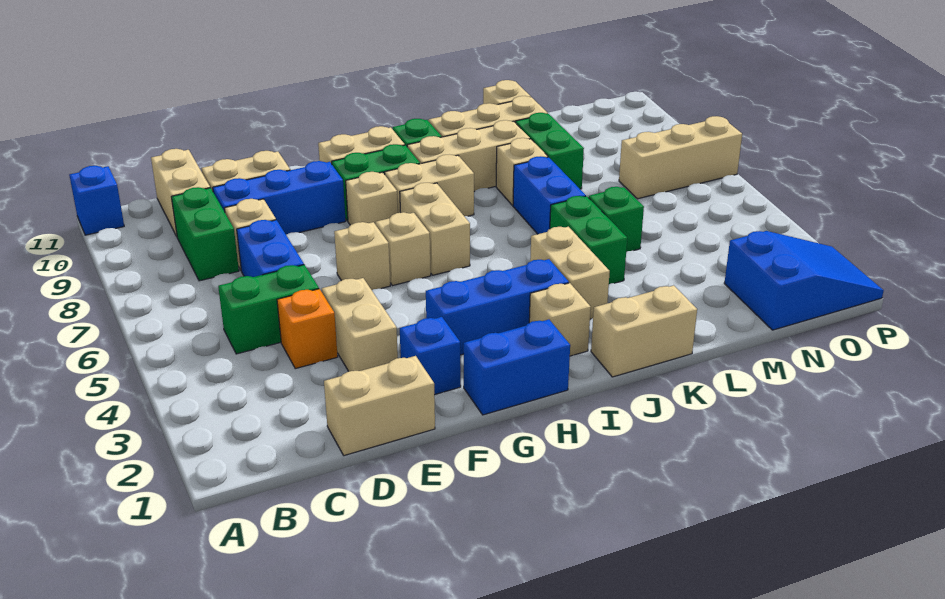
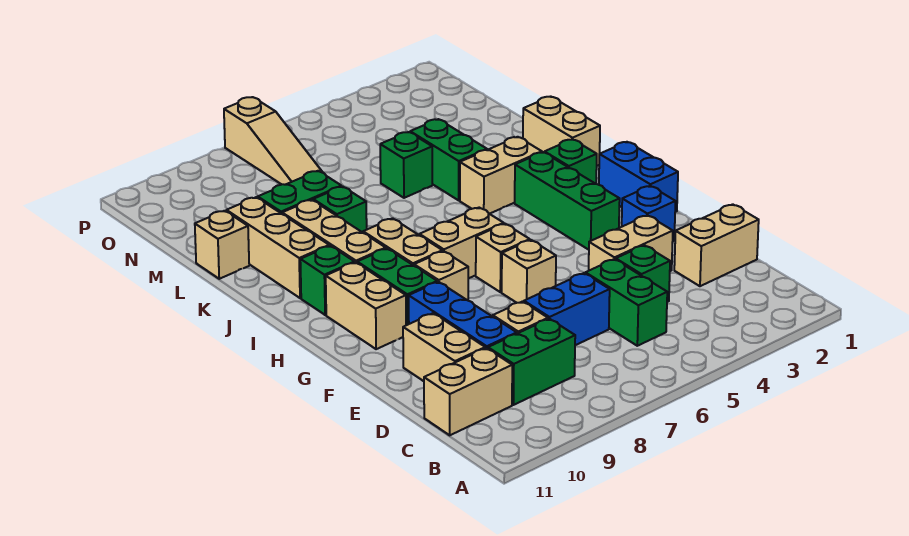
blue 1x1 brick [69,166,124,235] -> none
tan 1x2 brick [324,356,435,456] -> tan 1x2 brick turned to [674,204,759,286]
orange 1x1 brick [277,289,338,369] -> green 1x1 brick [616,245,670,302]
blue 1x3 brick [426,259,569,355] -> green 1x3 brick [515,152,620,250]
tan 1x1 brick [529,283,591,356] -> green 1x1 brick [544,139,597,184]
green 1x2 brick [550,196,627,284] -> green 1x2 brick turned to [410,119,487,200]
blue 1x2 brick [513,156,586,234] -> none
tan 1x1 brick [496,138,548,205] -> green 1x1 brick [313,186,367,232]
blue 2x3 slope [724,231,884,330] -> none
tan 1x3 brick [619,116,742,199] -> tan 1x3 slope [224,97,323,185]

